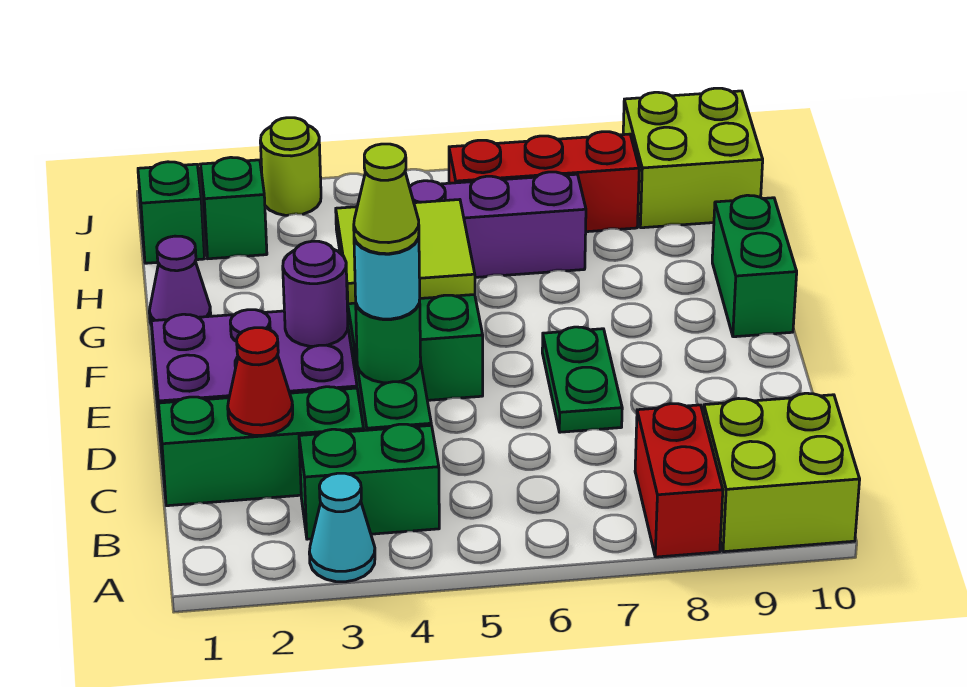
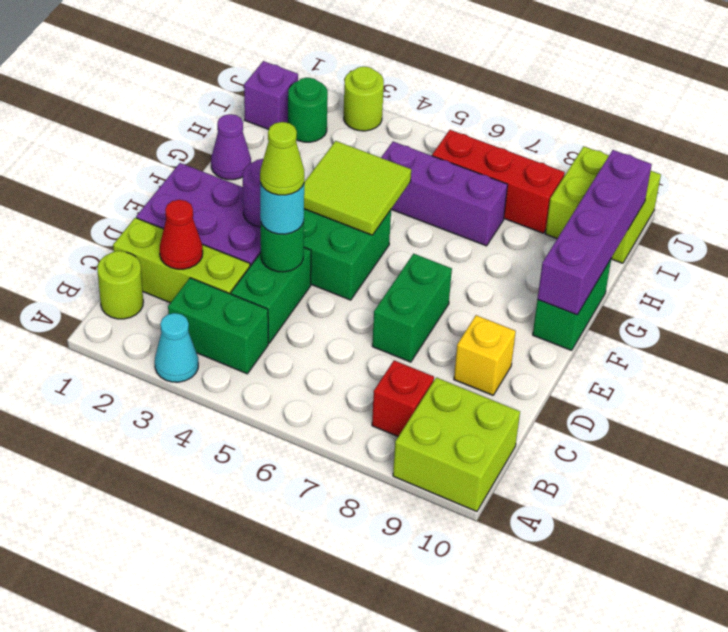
red 1x2 brick [635,404,723,557] -> red 1x1 brick [372,360,434,436]
none -> lime 1x1 round brick [97,251,143,319]
green 1x3 brick [159,387,364,506] -> lime 1x3 brick [113,218,250,303]
green 1x2 plate [542,327,622,432] -> green 1x2 brick [372,254,452,362]
none -> yellow 1x1 brick [454,315,516,395]
none -> purple 1x4 brick [538,150,652,315]
green 1x1 brick [138,162,204,263] -> purple 1x1 brick [244,61,298,129]
green 1x1 brick [200,157,267,259] -> green 1x1 round brick [288,78,328,142]

